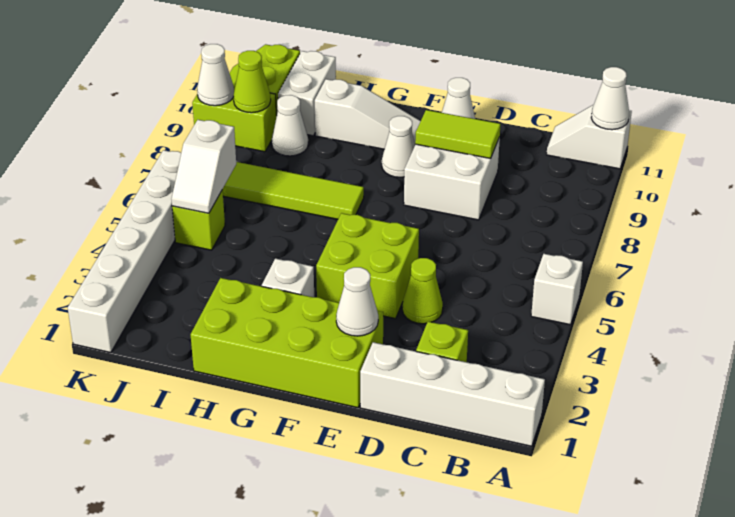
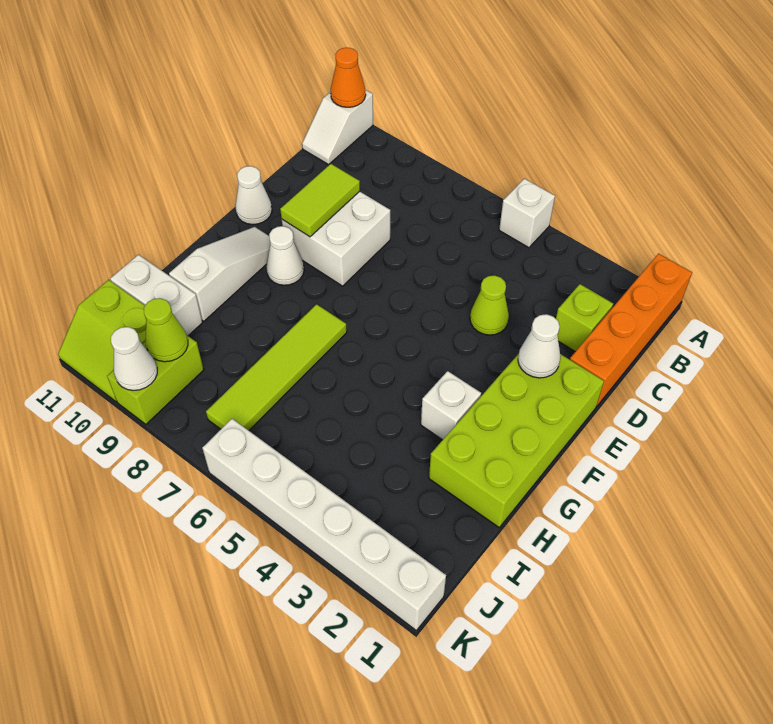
white 1x4 brick [360,342,545,446] -> orange 1x4 brick [570,254,692,406]
white 1x1 cone [591,67,629,130] -> orange 1x1 cone [331,48,366,107]
lime 2x2 brick [316,213,419,319] -> none
white 1x1 cone [272,95,308,156] -> none
lime 1x1 brick [172,190,225,250] -> none
white 1x2 slope [171,120,236,213] -> none

